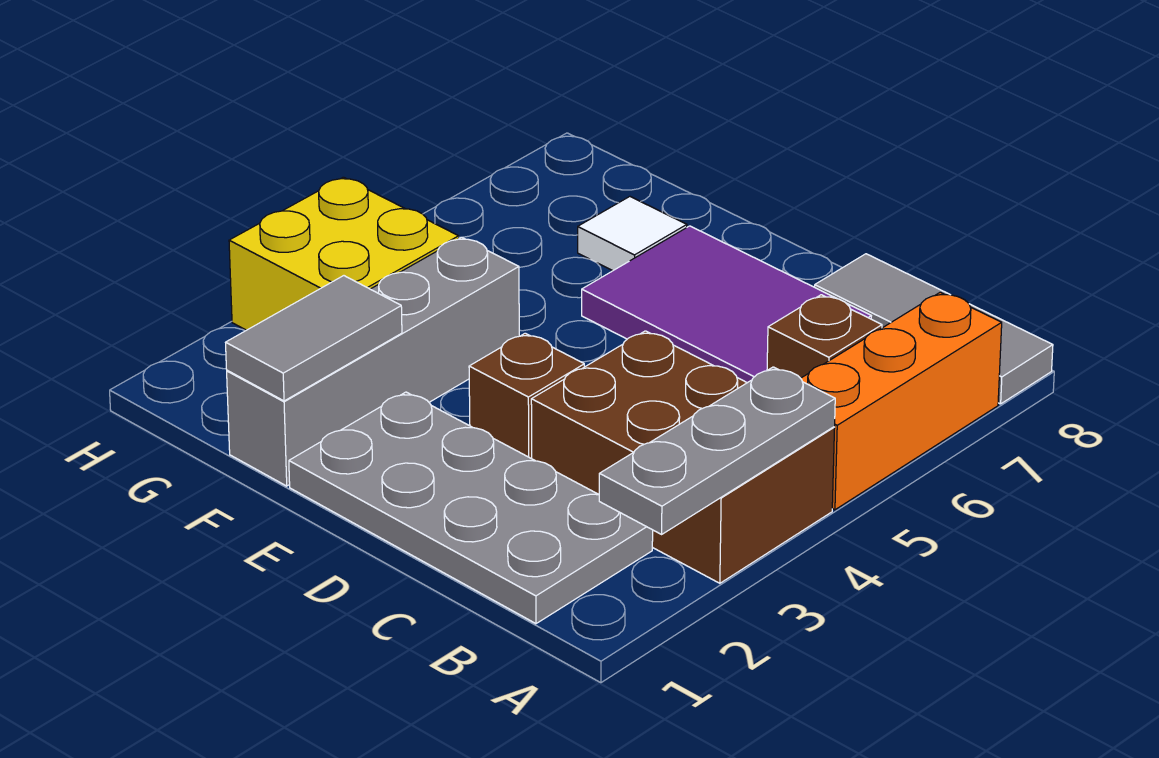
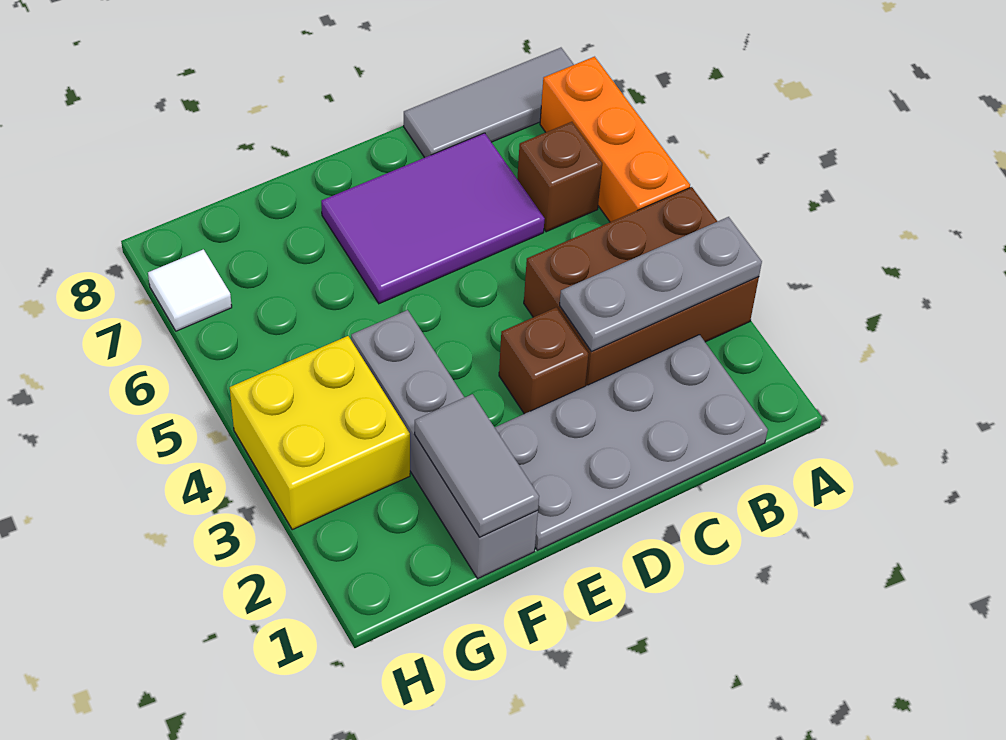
grey 1x3 plate [599,367,835,534] -> grey 1x3 plate turned to [560,217,762,352]
white 1x1 tile [578,197,687,271] -> white 1x1 tile moved to [148,249,232,331]

